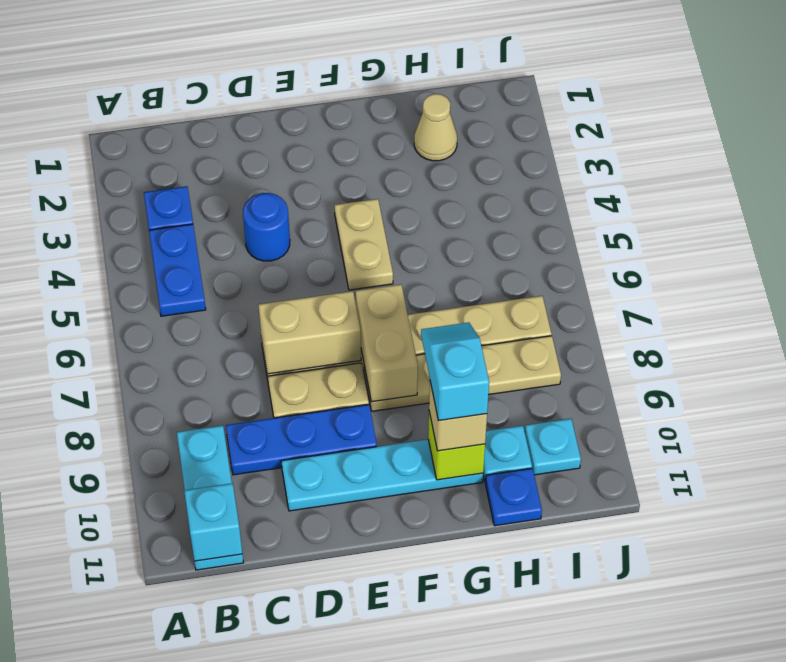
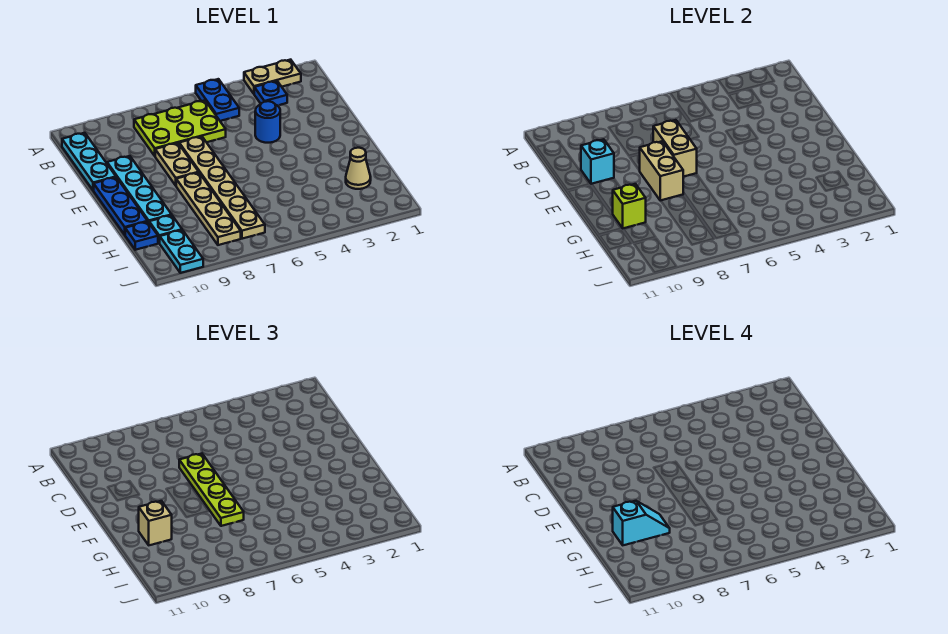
blue 1x2 plate [149,224,206,316] -> blue 1x2 plate turned to [196,79,239,121]
none -> lime 2x3 plate [134,100,226,156]
cyan 1x3 plate [177,425,243,570] -> cyan 1x3 plate turned to [62,133,116,191]
cyan 1x1 brick [184,483,242,561] -> cyan 1x1 brick moved to [581,139,614,184]
blue 1x3 plate [226,404,377,475] -> blue 1x3 plate moved to [94,177,148,235]
none -> lime 1x4 plate [179,454,244,526]
tan 1x2 plate [334,199,393,290] -> tan 1x2 plate moved to [244,60,301,94]
tan 1x2 brick [356,284,418,402] -> tan 1x2 brick turned to [640,141,683,201]
cyan 1x1 plate [525,419,581,475] -> cyan 1x2 plate [160,230,203,273]

